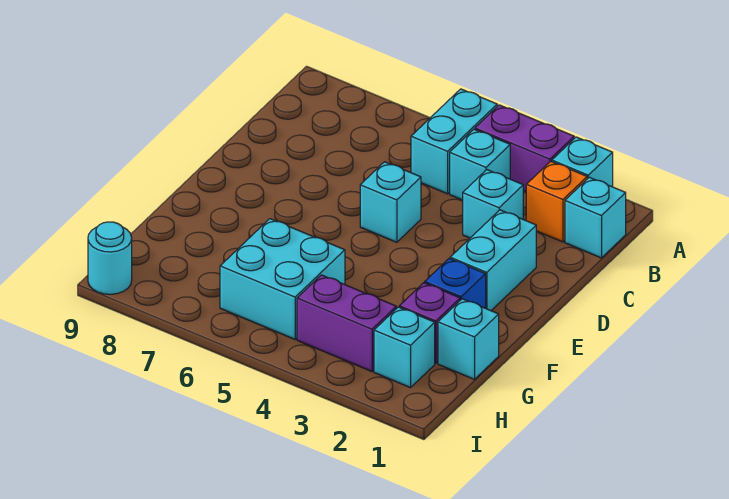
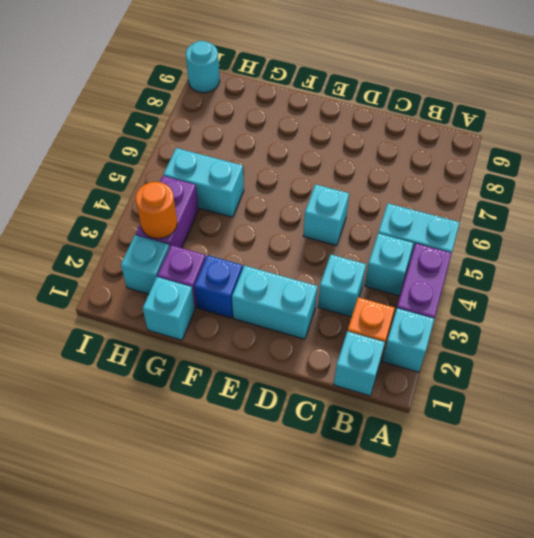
cyan 2x2 brick [220,219,345,339] -> cyan 1x2 brick [163,148,244,217]
none -> orange 1x1 round brick [136,182,177,239]

